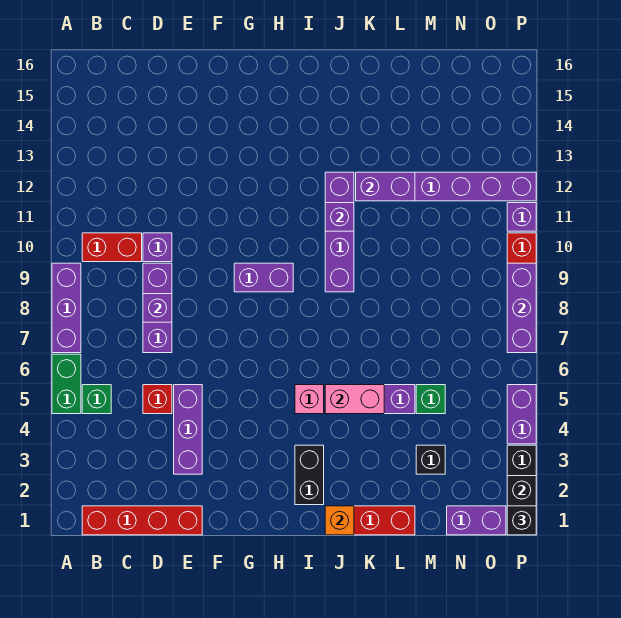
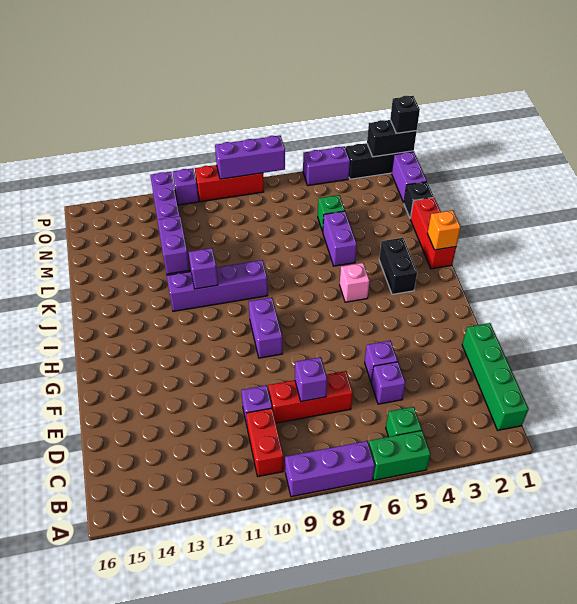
red 1x4 brick [82,506,202,535] -> green 1x4 brick [462,323,529,430]
red 1x1 brick [143,385,172,414] -> purple 1x1 brick [371,362,405,404]
purple 1x3 brick [143,263,172,353] -> red 1x3 brick [268,371,353,423]
purple 1x3 brick [174,385,202,474] -> purple 1x1 brick [365,340,398,382]
black 1x2 brick [295,445,324,505] -> black 1x2 brick turned to [379,238,417,294]
pink 1x2 brick [325,385,384,414] -> none
black 1x1 brick [416,445,445,474] -> black 1x1 brick moved to [404,182,434,219]

